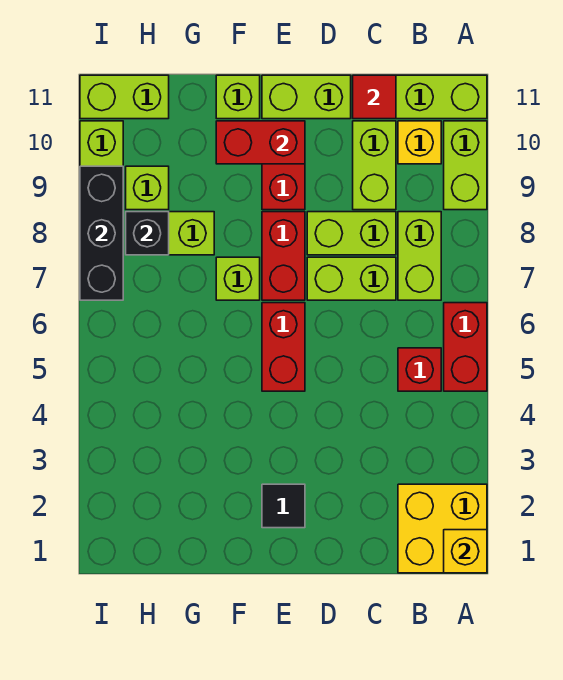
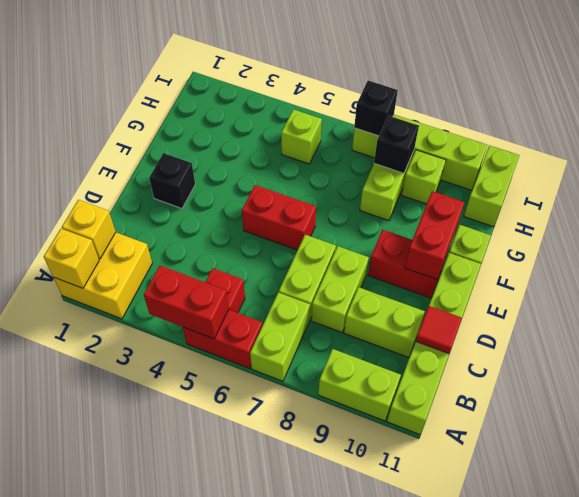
lime 1x2 brick [398,212,441,300] -> lime 1x2 brick turned to [250,292,310,381]
yellow 1x1 brick [398,121,441,164] -> yellow 1x1 brick moved to [62,200,116,259]
black 1x1 tile [262,484,305,528] -> black 1x1 brick [149,153,195,208]
red 1x2 brick [262,212,305,300] -> red 1x2 brick moved to [144,266,229,339]
lime 1x1 brick [216,257,260,300] -> lime 1x1 brick moved to [281,109,322,164]
black 1x3 brick [80,166,123,300] -> black 1x1 brick [354,81,398,136]

